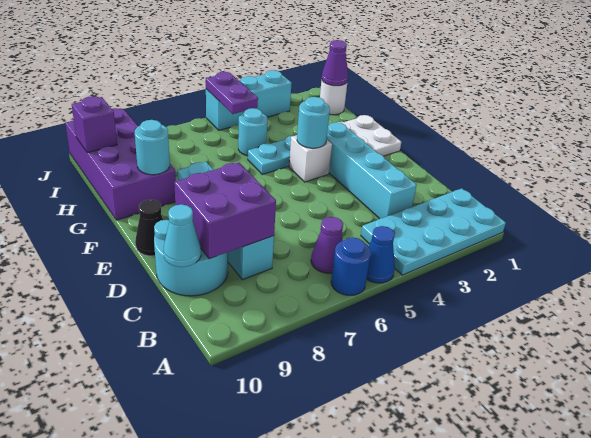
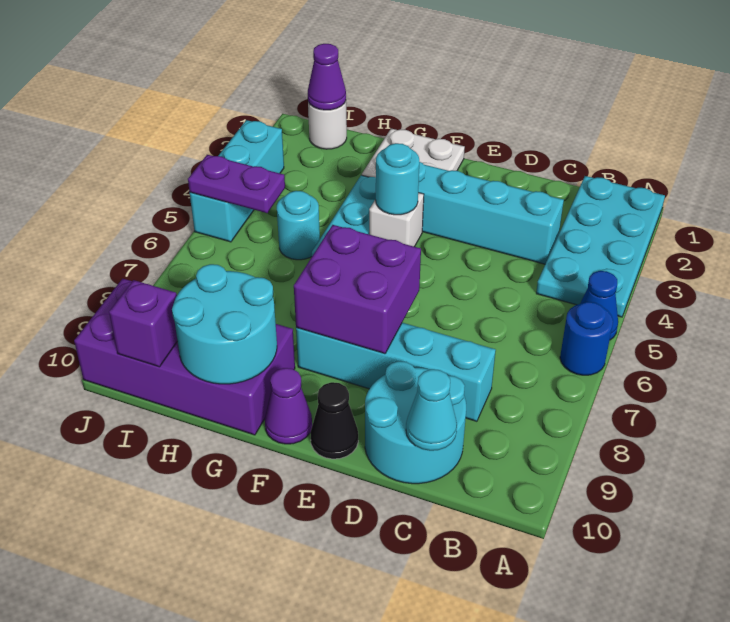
purple 1x1 cone [311,217,343,273] -> purple 1x1 cone moved to [265,368,312,444]
purple 2x2 brick [174,162,276,259] -> purple 2x2 brick moved to [294,225,421,354]
cyan 1x1 round brick [135,120,170,175] -> cyan 2x2 round brick [172,264,277,384]

